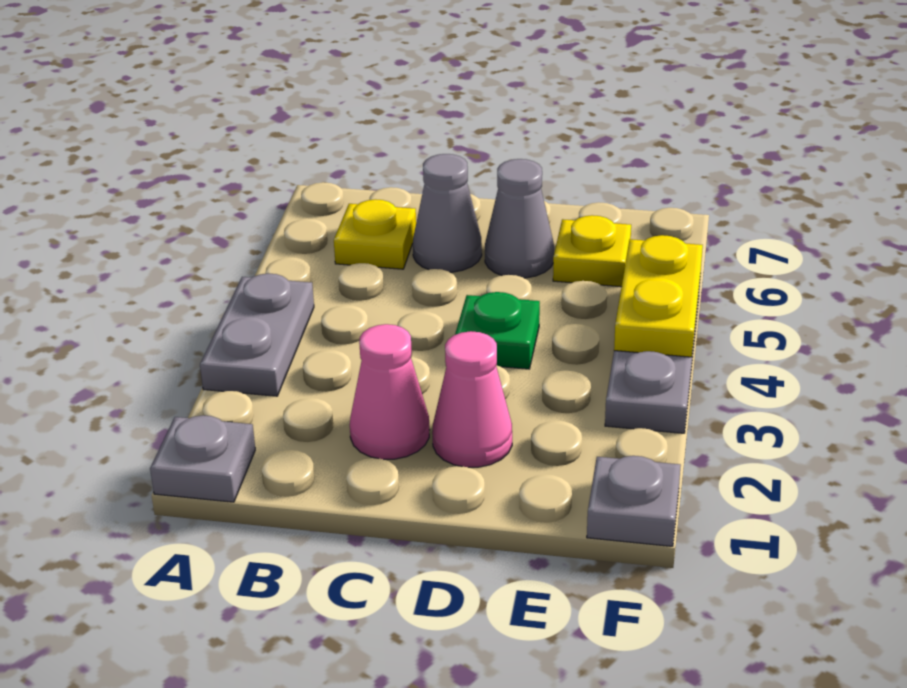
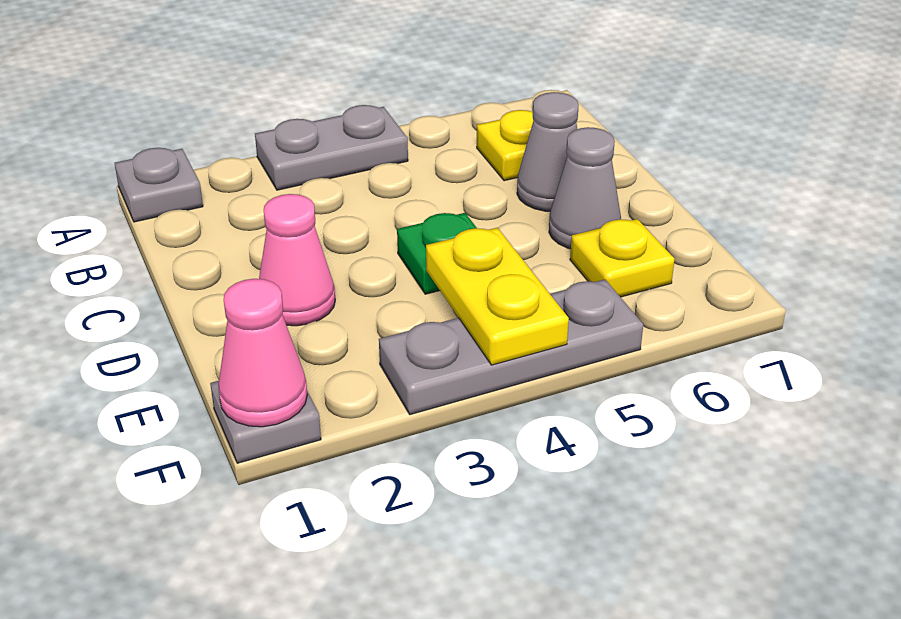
pink 1x1 cone [350,324,429,459] -> pink 1x1 cone moved to [218,279,307,427]
yellow 1x2 plate [614,235,703,357] -> yellow 1x2 plate turned to [426,228,569,365]

